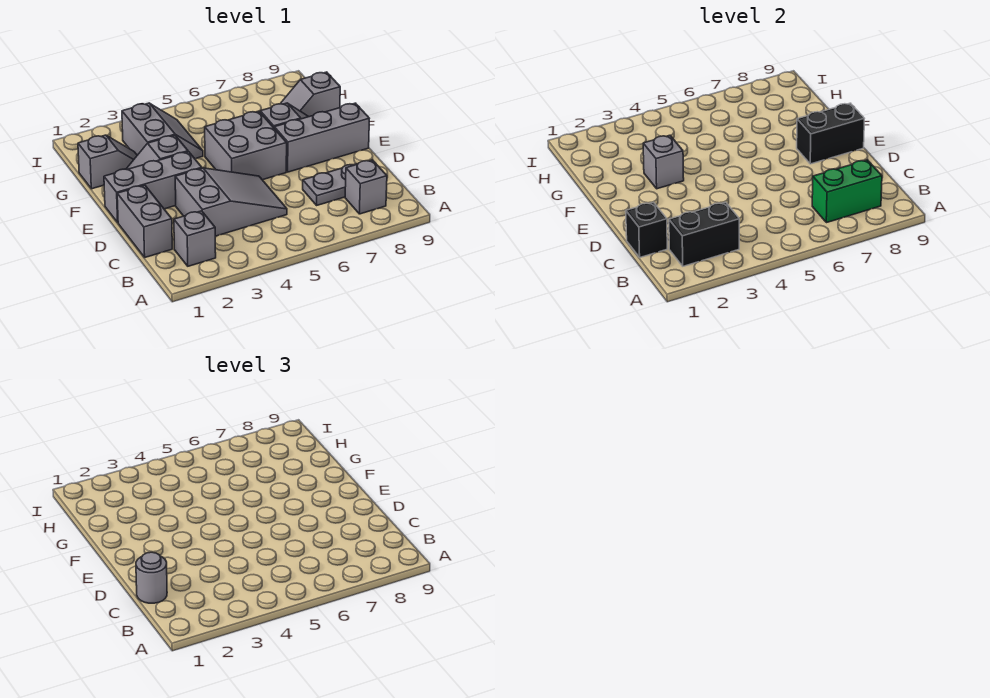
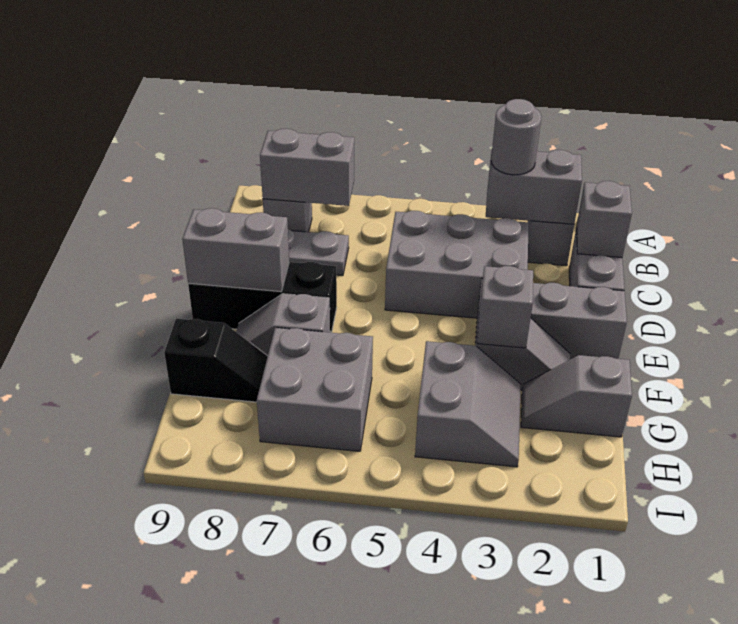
black 1x2 brick [669,202,739,266] -> grey 1x2 brick [486,150,582,224]
green 1x2 brick [812,160,882,223] -> grey 1x2 brick [260,129,354,206]
black 1x1 brick [626,202,667,257] -> grey 1x1 brick [576,181,632,258]
grey 1x1 round brick [136,552,167,603] -> grey 1x1 round brick moved to [491,99,541,175]
grey 2x3 slope [175,168,287,236] -> grey 2x3 brick [385,211,529,318]
grey 2x2 brick [205,111,287,180] -> grey 2x2 brick moved to [257,328,373,451]
grey 1x3 brick [274,103,369,172] -> black 1x3 brick [188,262,337,333]
black 1x2 brick [797,103,864,164] -> grey 1x2 brick [182,208,289,292]
grey 2x2 slope [122,103,203,159] -> grey 2x2 slope turned to [415,341,521,467]
grey 1x2 slope [280,72,340,117] -> black 1x2 slope [164,319,268,402]

